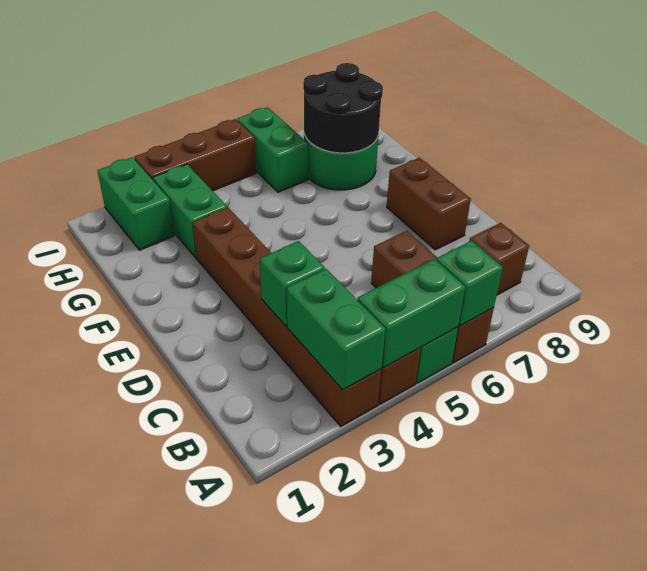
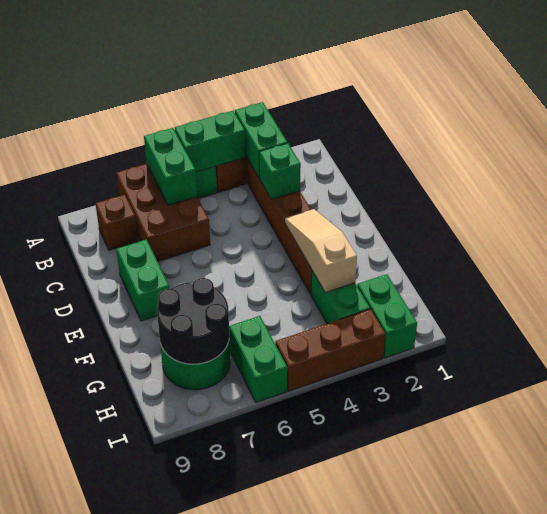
brown 1x3 brick [371,231,494,363] -> brown 2x3 brick [116,164,210,261]
green 1x1 brick [436,241,503,326] -> green 1x2 brick [144,128,197,205]
brown 1x2 brick [387,158,471,250] -> green 1x2 brick [116,239,169,321]
none -> tan 1x3 slope [285,209,357,292]

